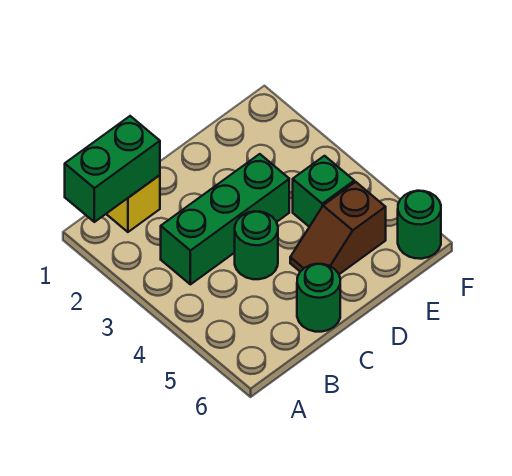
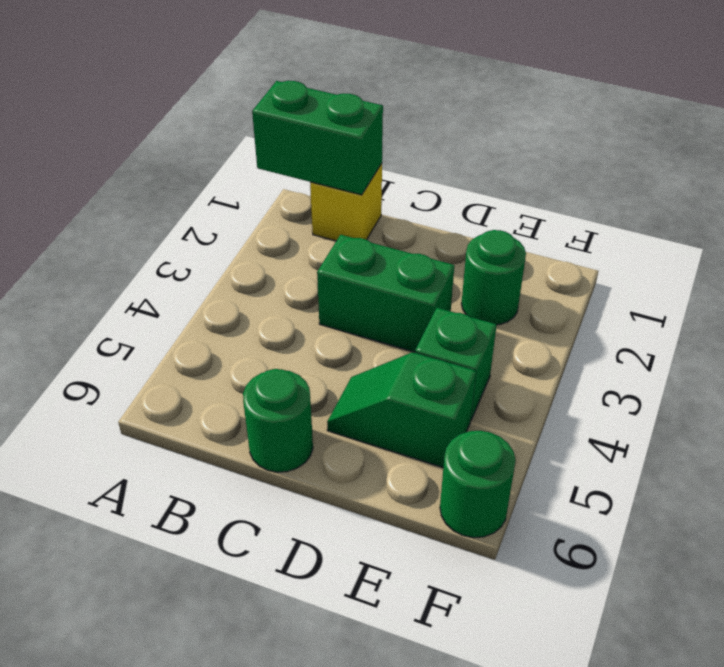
green 1x3 brick [161,154,289,284] -> green 1x2 brick [317,235,454,352]
green 1x1 round brick [235,212,278,279] -> green 1x1 round brick moved to [461,230,526,325]
brown 1x2 slope [290,182,386,274] -> green 1x2 slope [327,352,476,467]

